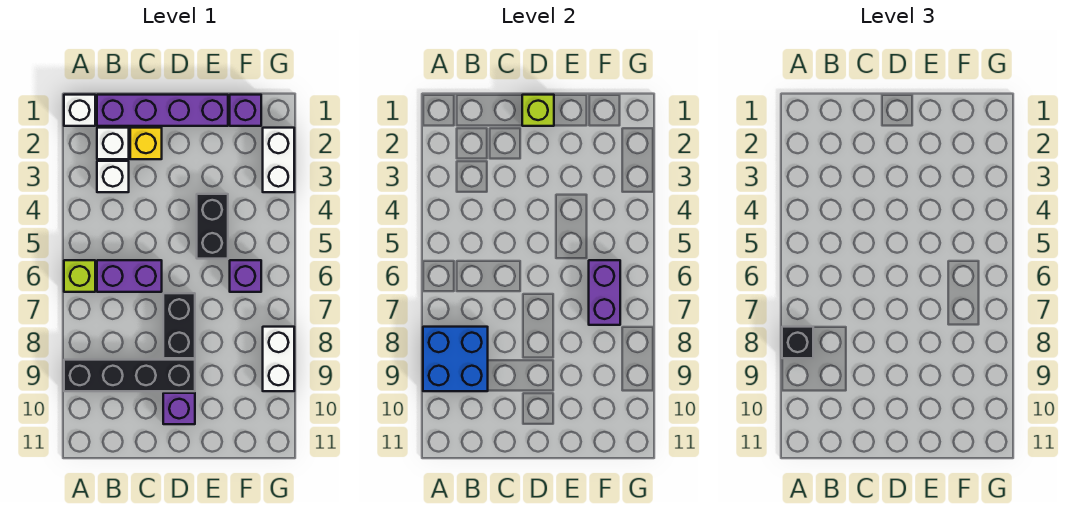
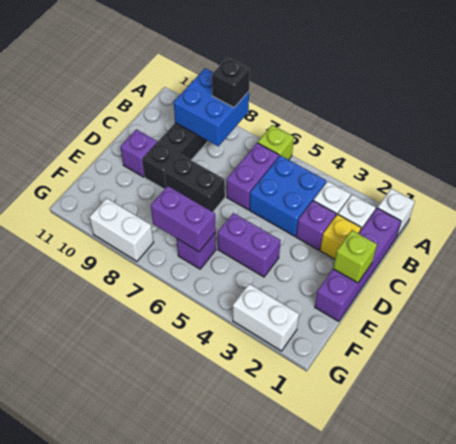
none -> blue 2x2 brick [249,155,326,236]
black 1x2 brick [197,194,228,259] -> purple 1x2 brick [218,213,281,277]
purple 1x1 brick [230,95,261,126] -> purple 1x1 brick moved to [296,201,336,250]

